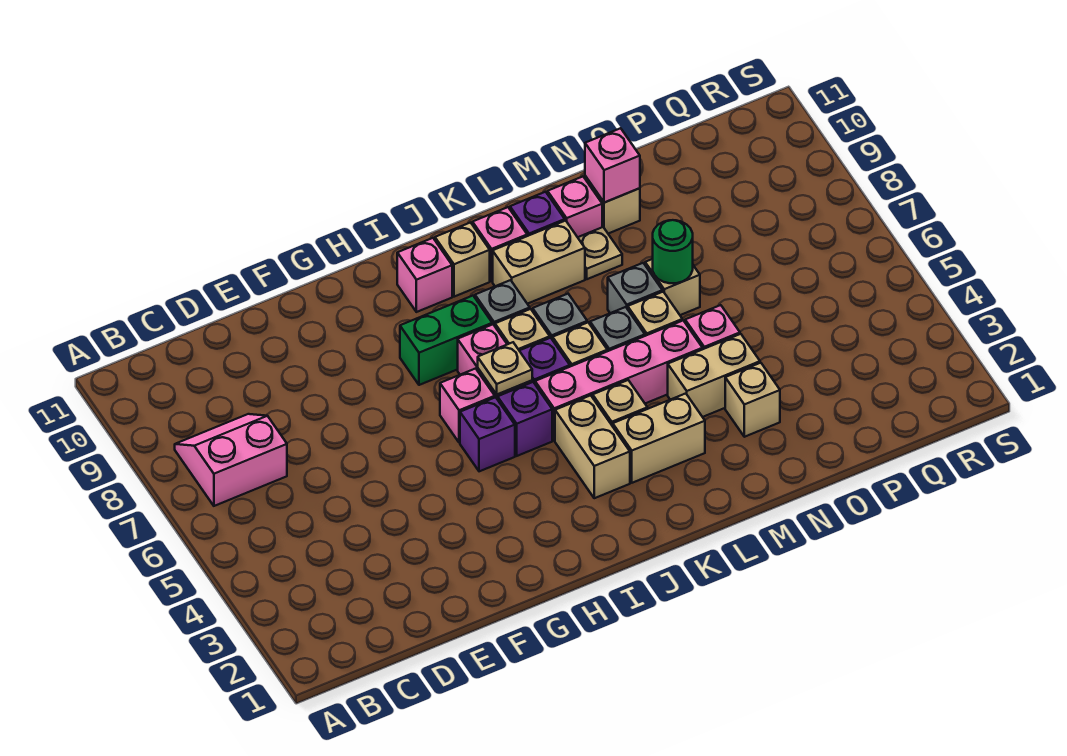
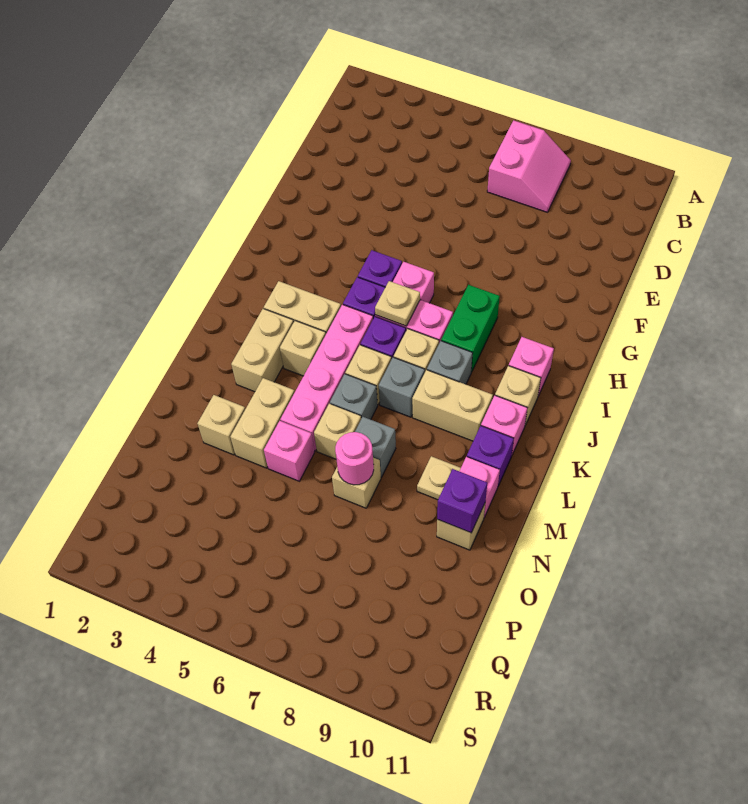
tan 1x2 brick [493,221,585,304] -> tan 1x2 brick turned to [412,370,493,441]
green 1x1 round brick [653,220,693,283] -> pink 1x1 round brick [335,432,374,485]
pink 1x1 brick [585,128,640,203] -> purple 1x1 brick [437,469,487,533]

